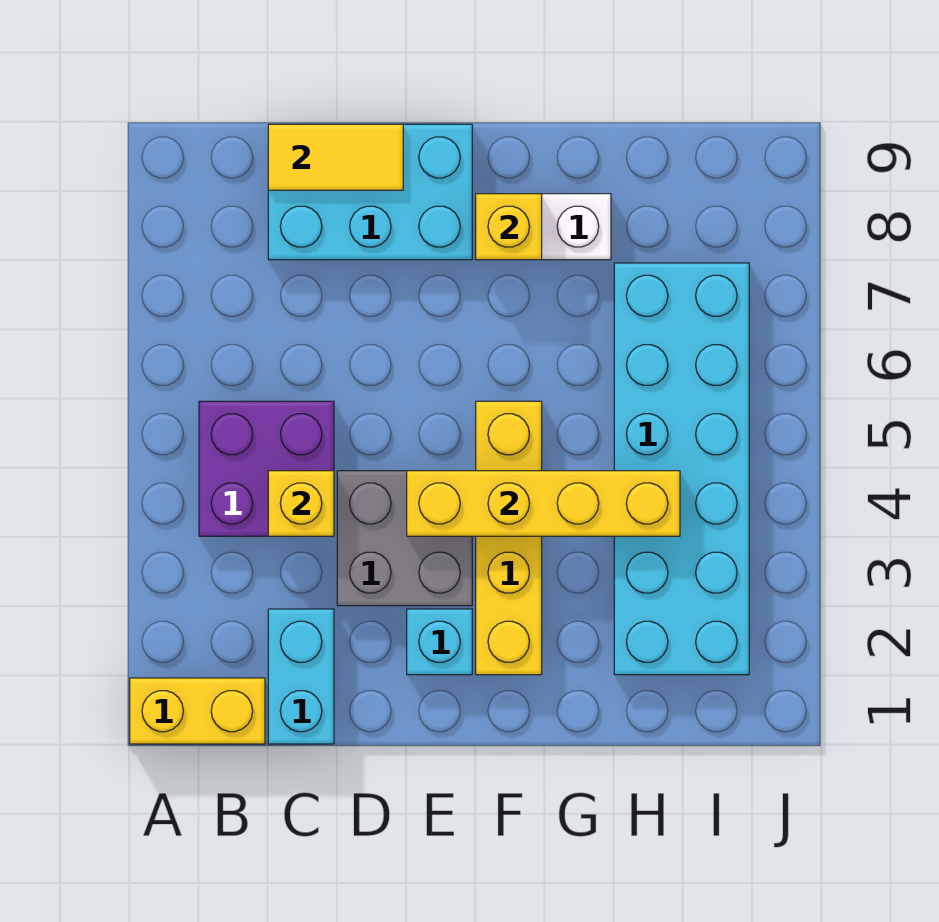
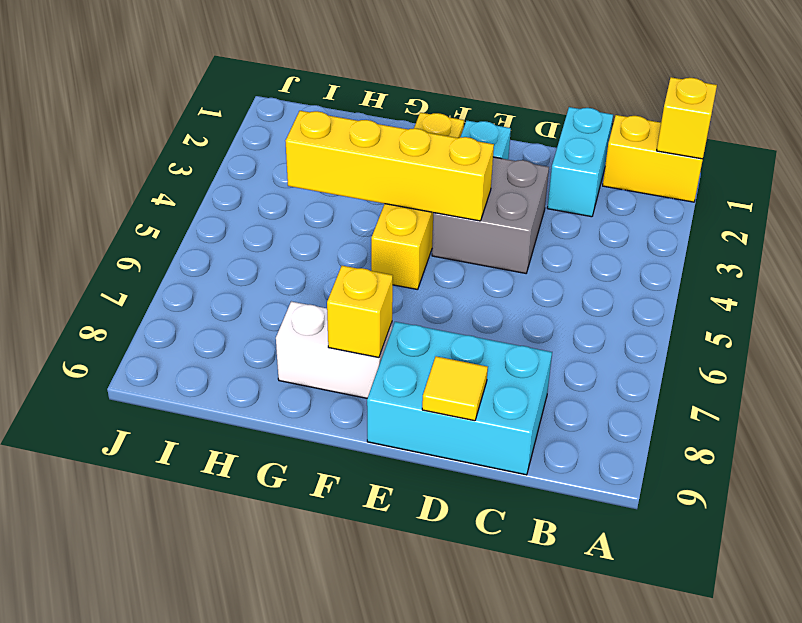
purple 2x2 brick [199,401,334,536] -> none
yellow 1x1 brick [268,471,334,536] -> yellow 1x1 brick moved to [657,77,717,159]
yellow 1x2 tile [268,124,403,190] -> yellow 1x1 tile [422,356,488,421]
cyan 2x6 brick [614,263,749,675] -> none

